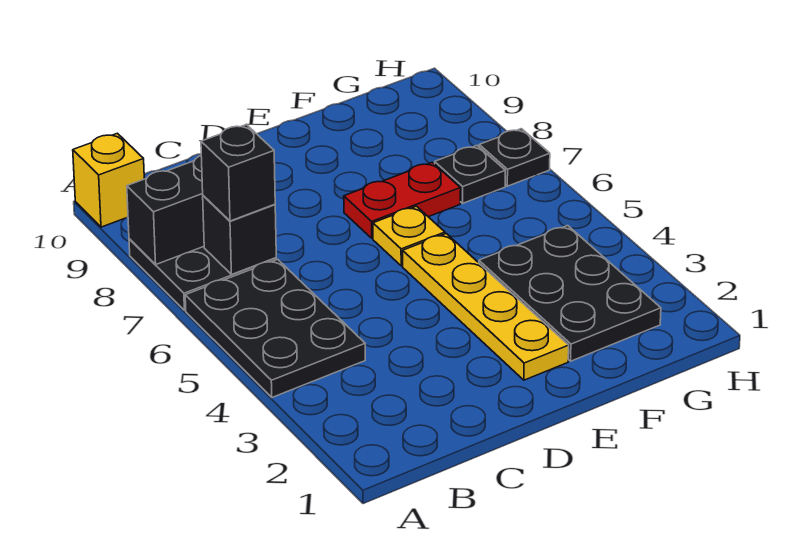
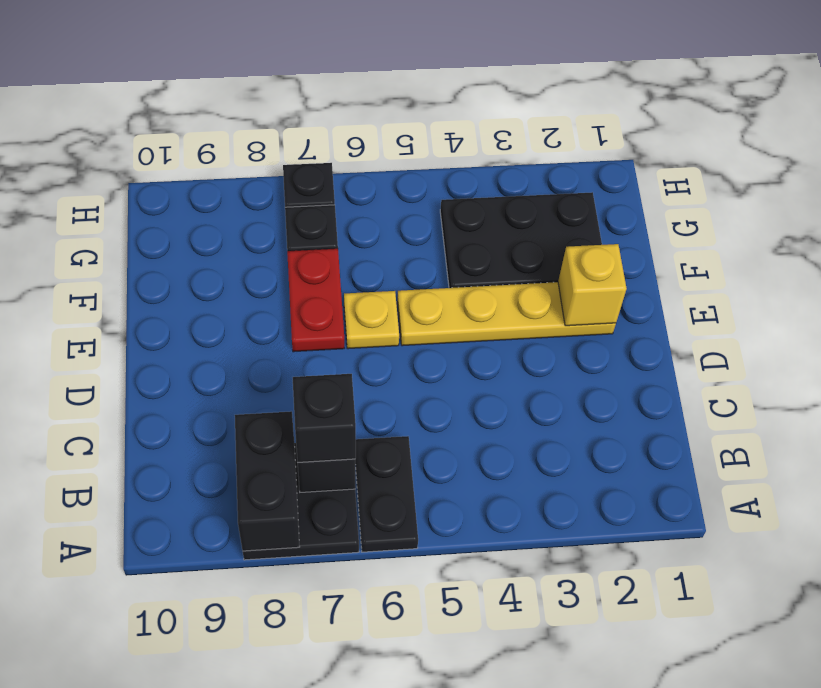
black 2x3 plate [185,259,365,397] -> black 1x2 plate [355,436,418,552]
yellow 1x1 brick [73,133,144,227] -> yellow 1x1 brick moved to [558,244,627,326]

